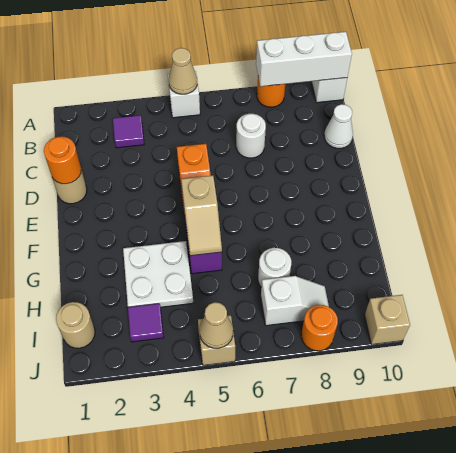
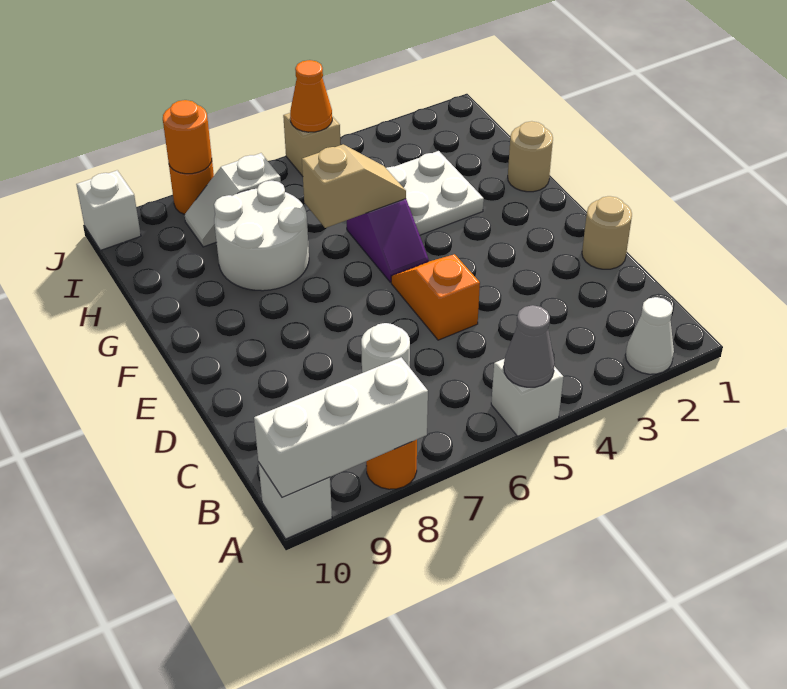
tan 1x1 cone [168,48,197,94] -> grey 1x1 cone [504,305,555,387]
purple 1x1 tile [113,115,144,148] -> none
white 1x1 cone [324,104,353,148] -> white 1x1 cone moved to [625,297,674,374]
orange 1x1 round brick [44,137,81,184] -> orange 1x1 round brick moved to [163,100,212,174]
tan 1x2 slope [181,175,222,256] -> tan 1x2 slope turned to [302,144,406,228]
white 1x1 round brick [258,248,291,287] -> white 2x2 round brick [214,181,309,291]
tan 1x1 round brick [56,302,95,348] -> tan 1x1 round brick moved to [508,121,553,192]
purple 1x1 tile [128,303,164,342] -> none
tan 1x1 cone [199,302,233,348] -> orange 1x1 cone [290,60,332,132]
tan 1x1 brick [365,295,410,345] -> white 1x1 brick [76,171,141,250]

